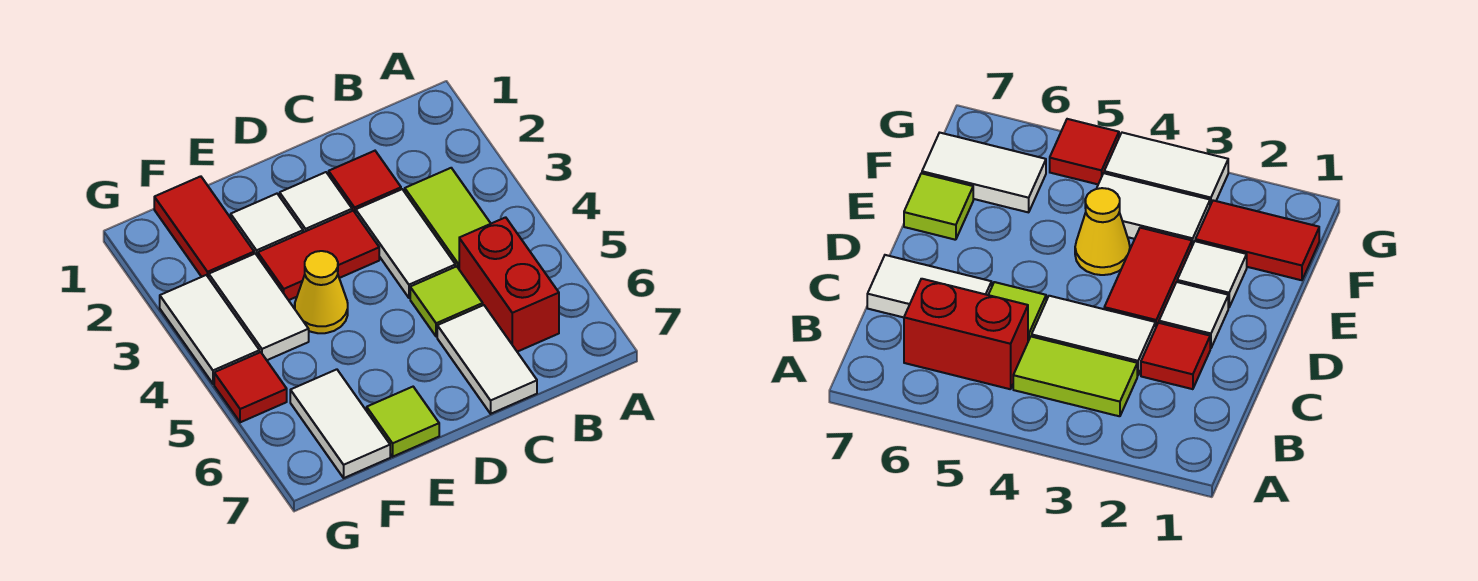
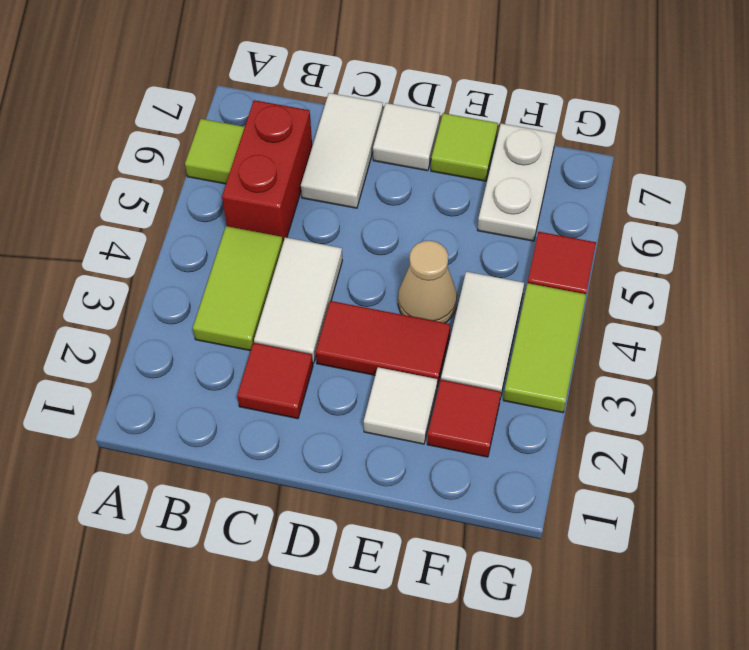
lime 1x1 tile [410,266,483,337] -> lime 1x1 tile moved to [185,119,245,184]
white 1x1 tile [280,172,352,232] -> white 1x1 tile moved to [373,103,440,171]
yellow 1x1 cone [295,251,348,333] -> tan 1x1 cone [398,241,457,323]
red 1x2 tile [154,176,254,278] -> red 1x1 tile [427,380,501,457]
white 1x2 tile [290,369,390,478] -> white 1x2 plate [478,124,556,241]
white 1x2 tile [160,275,260,384] -> lime 1x2 tile [503,283,586,413]

